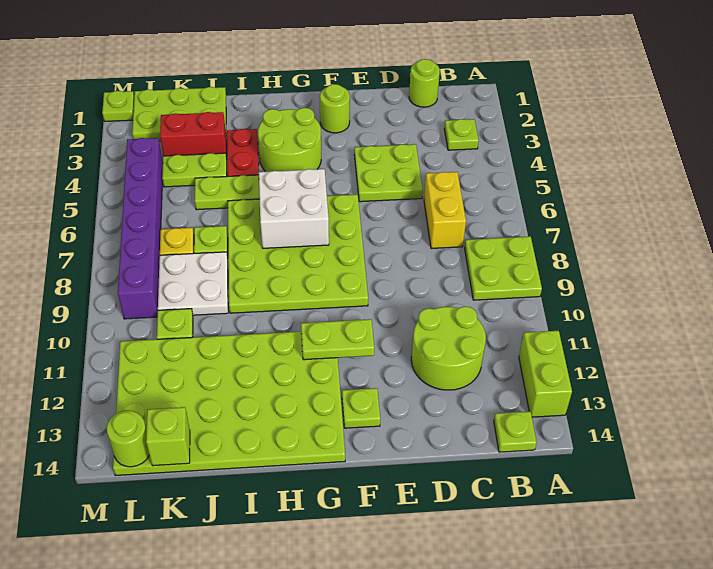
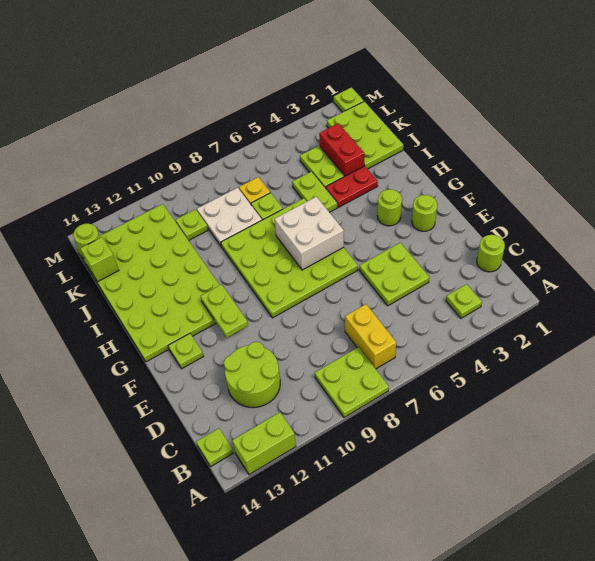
yellow 1x2 brick [424,172,466,248] -> yellow 1x2 brick turned to [345,304,396,369]
lime 2x2 round brick [258,108,321,172] -> lime 1x1 round brick [377,189,402,226]
purple 1x6 brick [118,138,163,319] -> none

